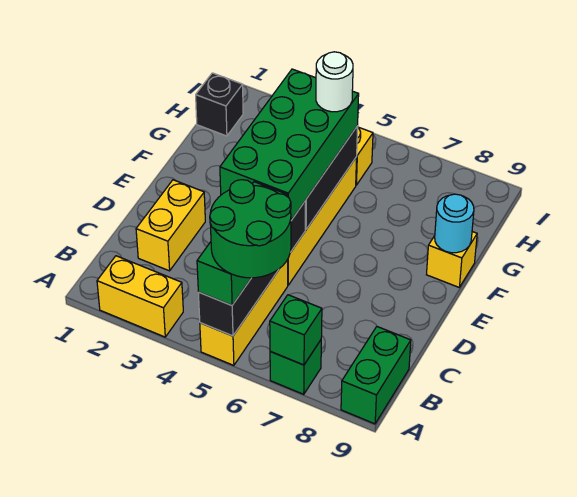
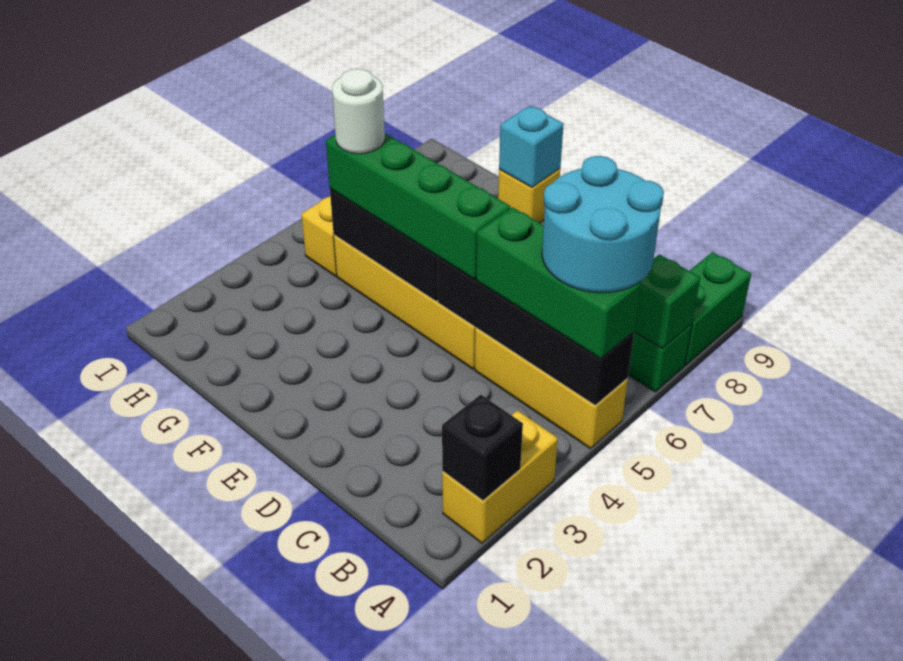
green 2x2 round brick [210,180,291,278] -> cyan 2x2 round brick [542,156,664,293]
green 1x2 brick [341,327,411,424] -> green 1x2 brick turned to [685,252,751,365]
yellow 1x2 brick [136,180,205,271] -> none
green 2x4 brick [220,69,359,220] -> green 1x4 brick [326,133,510,279]
cyan 1x1 round brick [435,194,474,253] -> cyan 1x1 brick [499,106,564,187]
black 1x1 brick [196,73,243,136] -> black 1x1 brick moved to [442,395,523,500]

